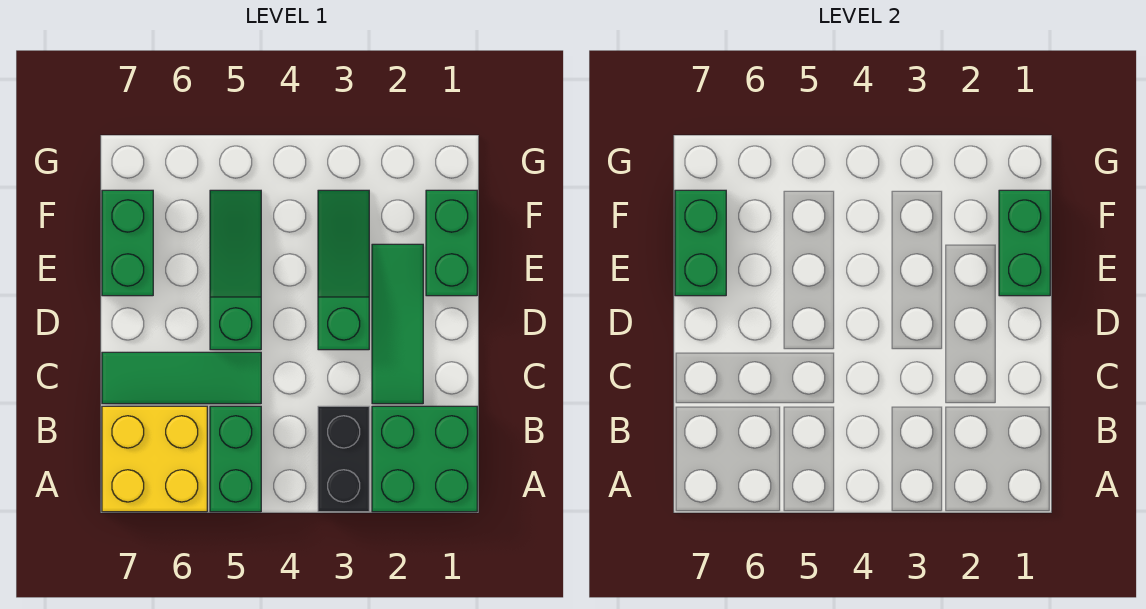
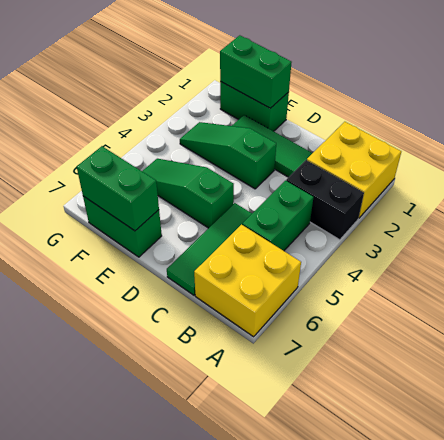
green 2x2 brick [372,406,477,512] -> yellow 2x2 brick [307,122,401,218]
green 1x2 brick [210,406,261,512] -> green 1x2 brick turned to [242,181,313,251]

